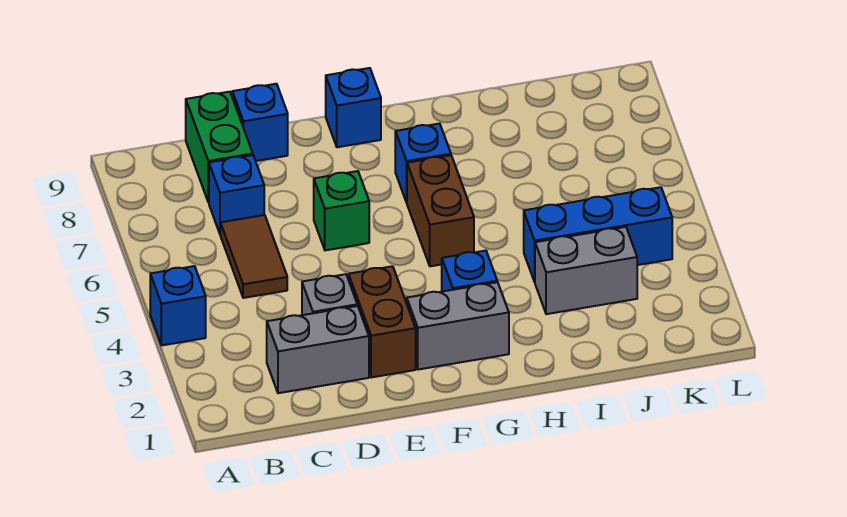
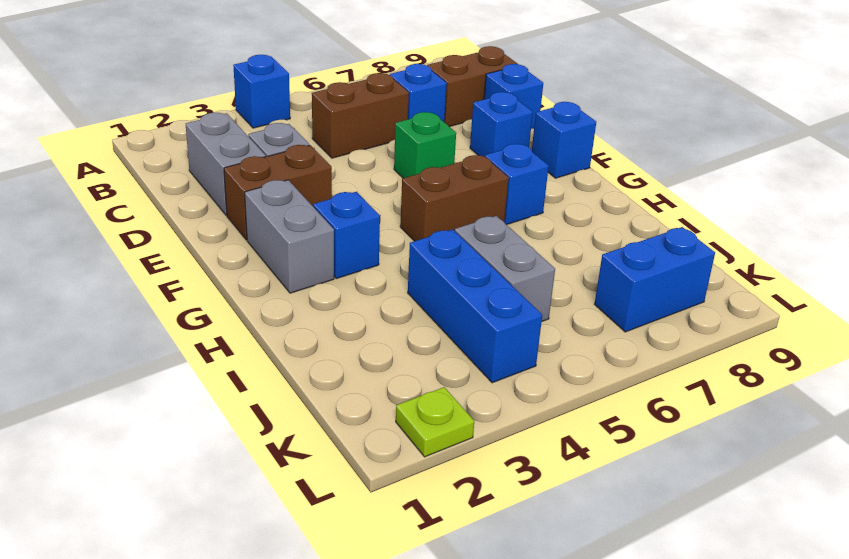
brown 1x2 tile [220,215,287,298] -> brown 1x2 brick [312,73,409,158]
green 1x2 brick [186,92,253,203] -> brown 1x2 brick [427,46,517,127]
none -> blue 1x1 brick [470,92,533,157]
grey 1x2 brick [535,227,637,314] -> grey 1x2 brick moved to [455,216,555,321]
none -> blue 1x2 brick [595,227,715,332]
none -> lime 1x1 plate [396,387,474,457]

